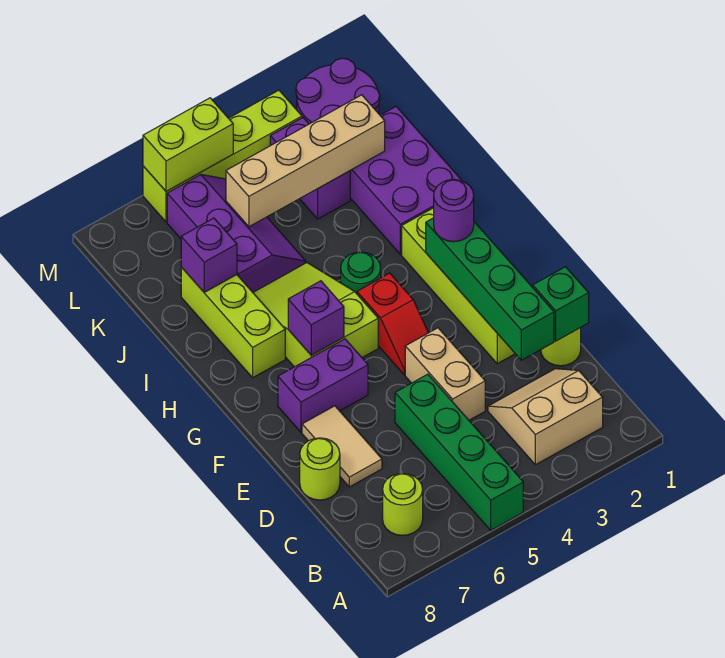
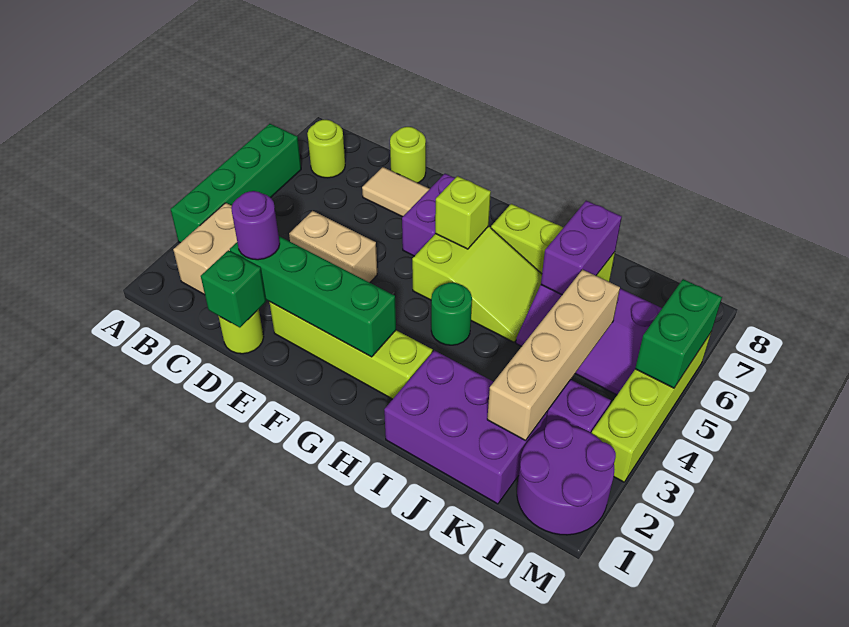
green 1x4 brick [395,374,523,530] -> green 1x4 brick turned to [171,124,301,243]
red 1x2 slope [357,273,428,375] -> none
purple 1x1 round brick [434,180,474,242] -> purple 1x1 round brick moved to [231,191,280,260]
purple 1x1 brick [288,281,344,355] -> lime 1x1 brick [435,176,491,249]
purple 1x1 brick [181,218,237,292] -> purple 1x2 brick [541,201,622,295]
lime 1x2 brick [143,98,233,191] -> green 1x2 brick [635,279,722,388]

